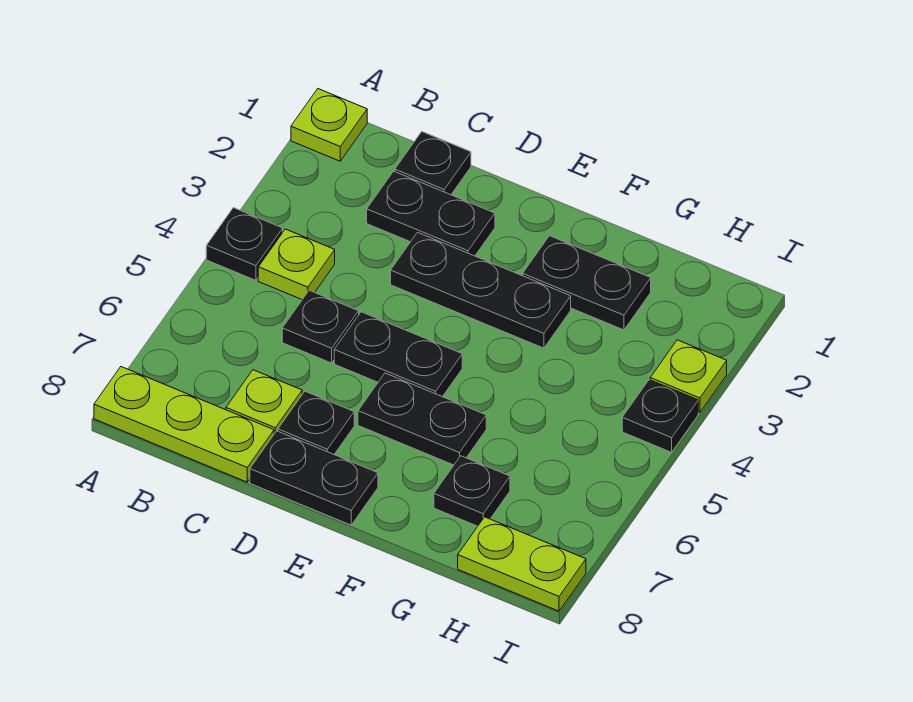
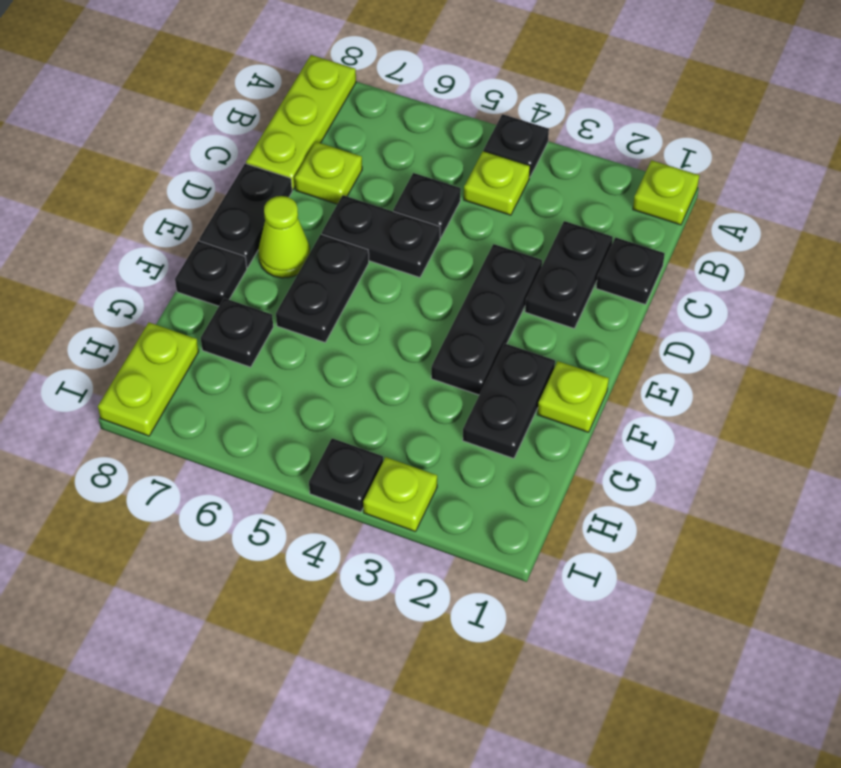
black 1x2 plate [334,312,462,397] -> black 1x2 plate turned to [322,195,440,277]
black 1x1 plate [278,391,354,454] -> black 1x1 plate moved to [175,241,247,306]
none -> lime 1x1 cone [258,196,310,278]
none -> lime 1x1 plate [537,361,609,432]

